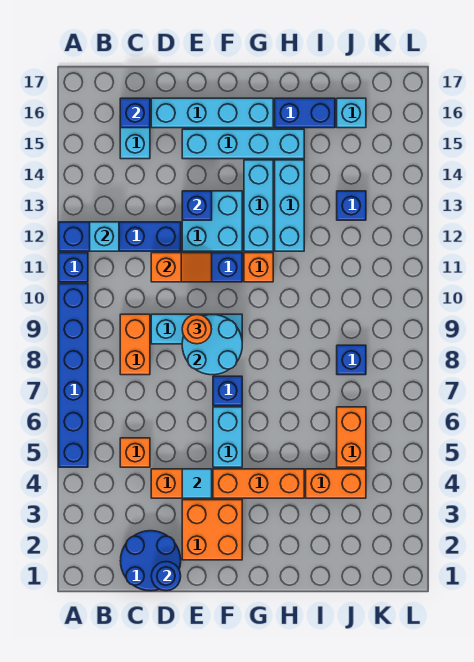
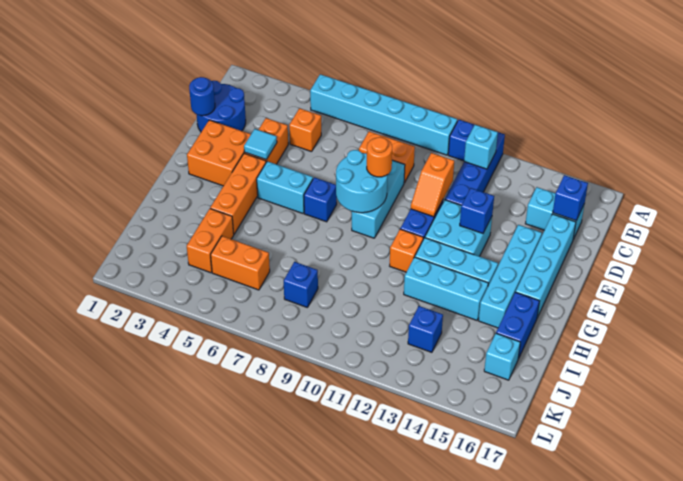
blue 1x6 brick [59,284,88,467] -> cyan 1x6 brick [310,74,457,155]

